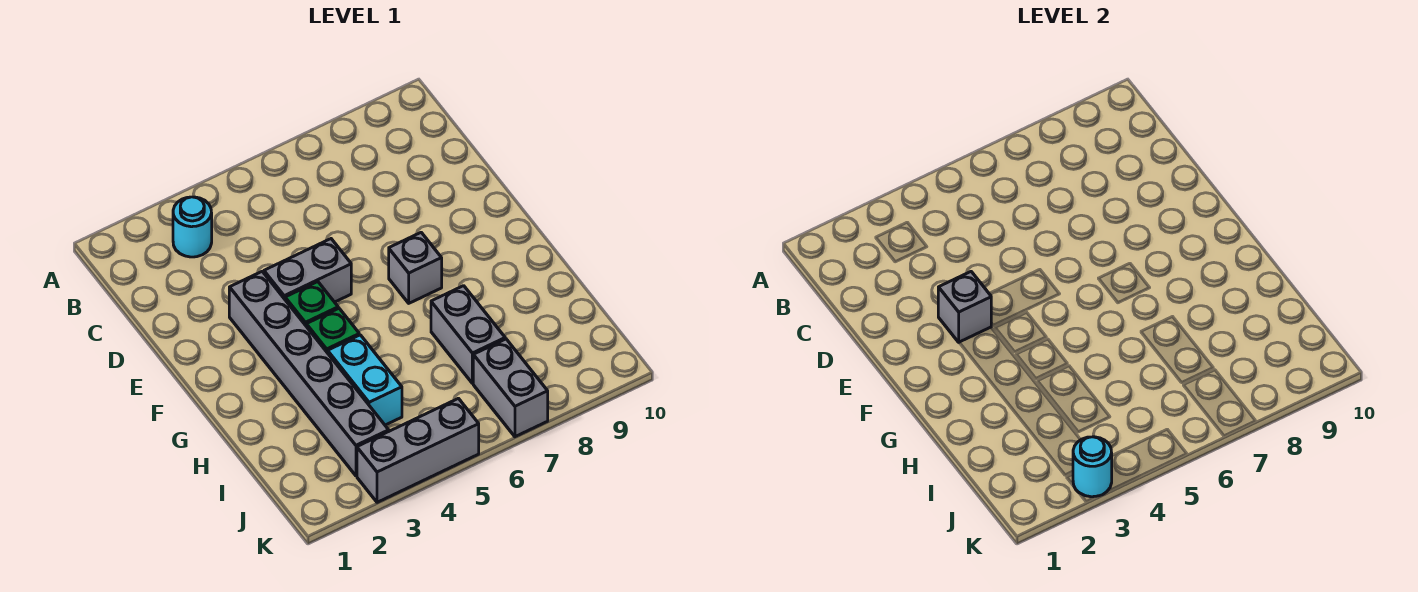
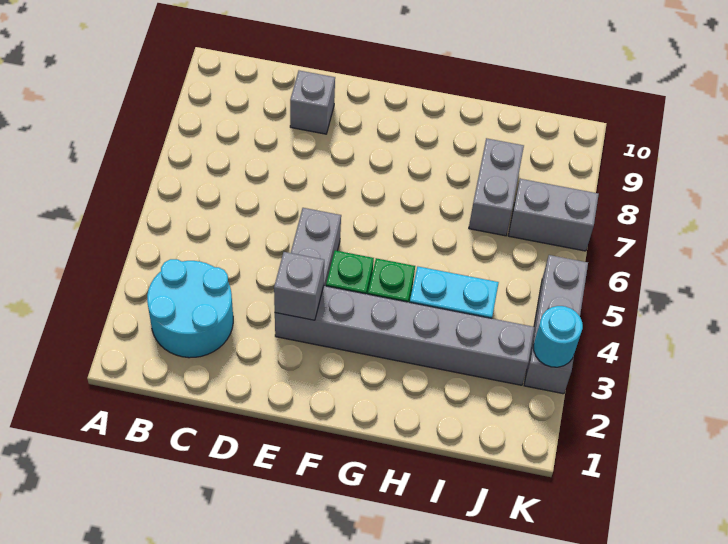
cyan 1x1 round brick [173,197,212,257] -> cyan 2x2 round brick [147,259,233,358]
grey 1x1 brick [389,233,442,303] -> grey 1x1 brick moved to [290,71,335,134]
grey 1x2 brick [431,286,505,383] -> grey 1x2 brick turned to [469,138,524,236]

